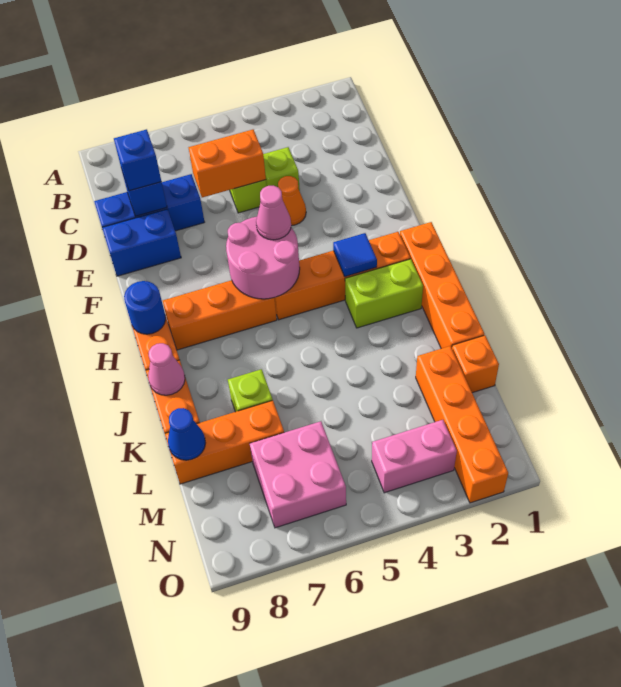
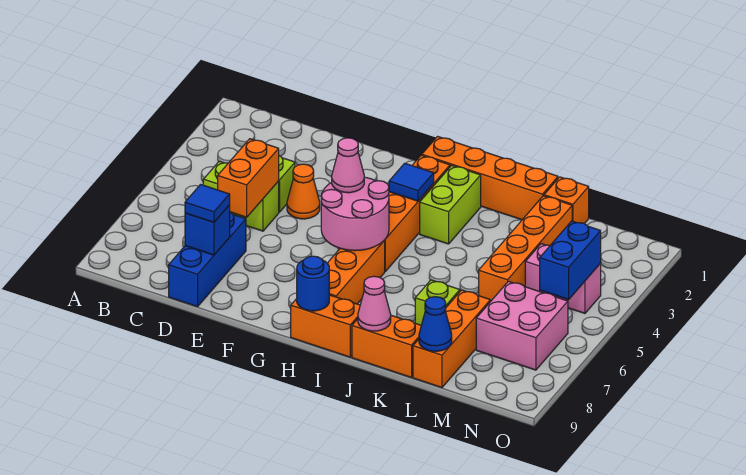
blue 1x1 brick [114,129,161,191] -> blue 1x1 tile [185,184,230,222]
blue 1x2 brick [102,209,181,276] -> blue 1x2 brick moved to [540,221,601,300]
orange 1x4 brick [416,346,508,503] -> orange 1x4 brick turned to [479,196,572,302]
pink 1x2 brick [372,420,457,493] -> pink 1x2 brick turned to [525,244,601,313]

